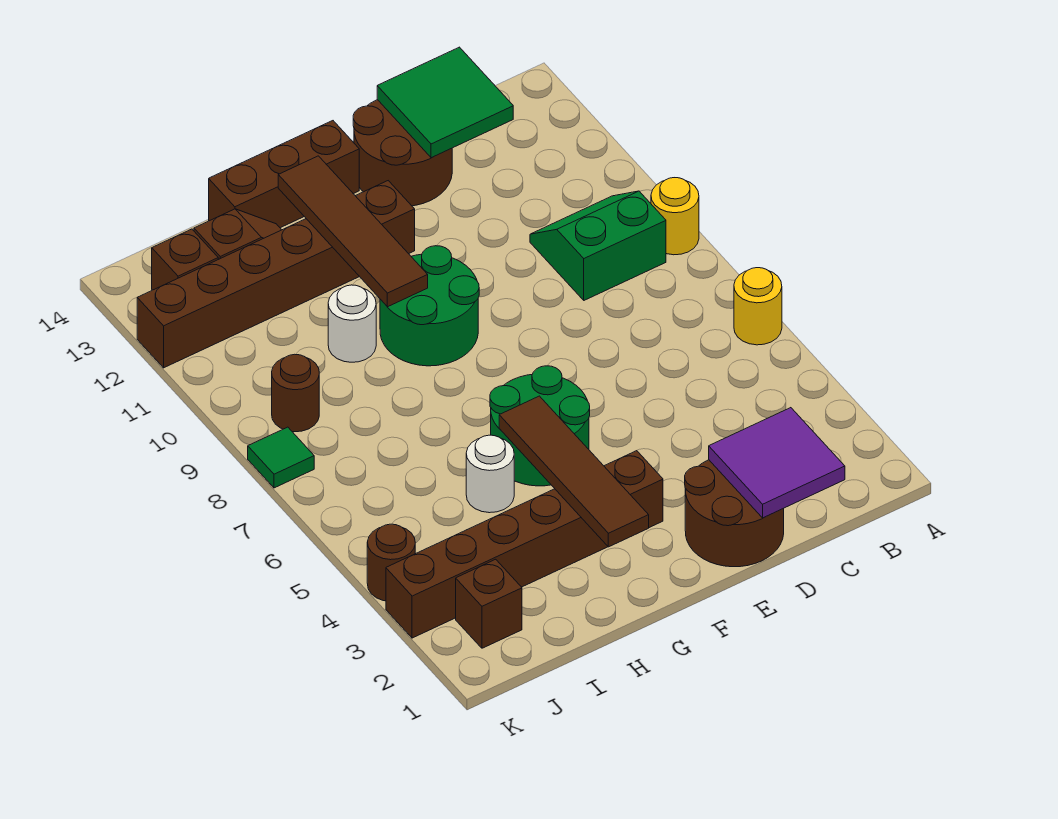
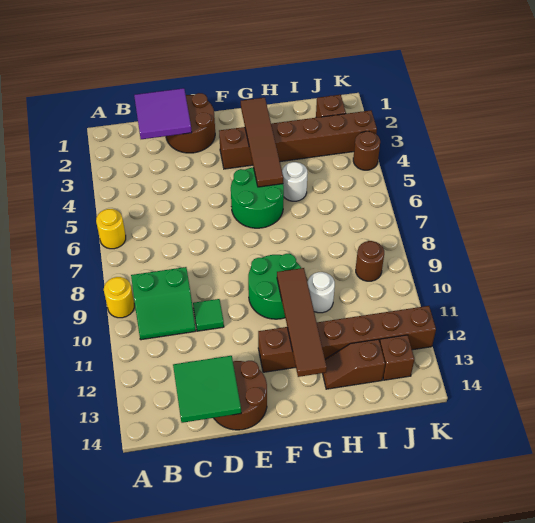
brown 1x3 brick [209,121,359,228] -> none
green 1x1 tile [248,427,314,488] -> green 1x1 tile moved to [193,299,224,331]

